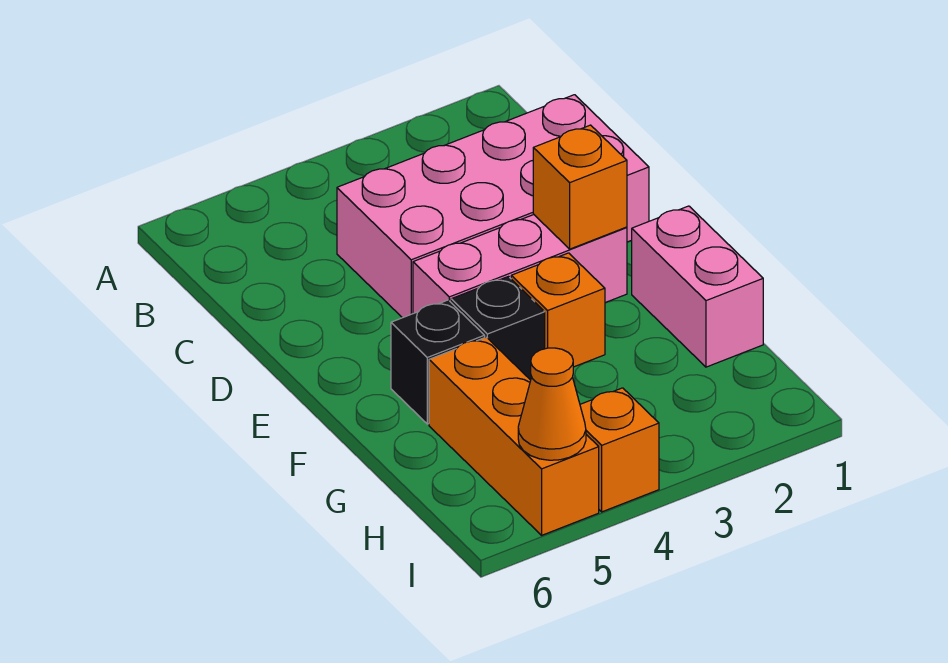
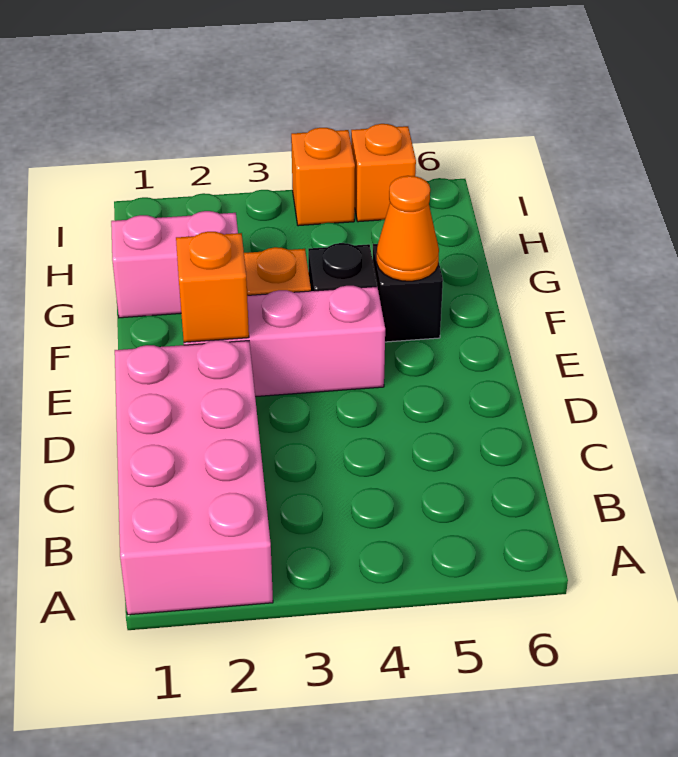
pink 2x4 brick [337,95,649,318] -> pink 2x4 brick turned to [115,340,273,615]
pink 1x2 brick [632,206,763,367] -> pink 1x2 brick turned to [111,211,238,318]
orange 1x3 brick [429,337,599,535] -> orange 1x1 brick [351,124,416,222]
orange 1x1 cone [518,348,586,460] -> orange 1x1 cone moved to [377,176,439,281]

